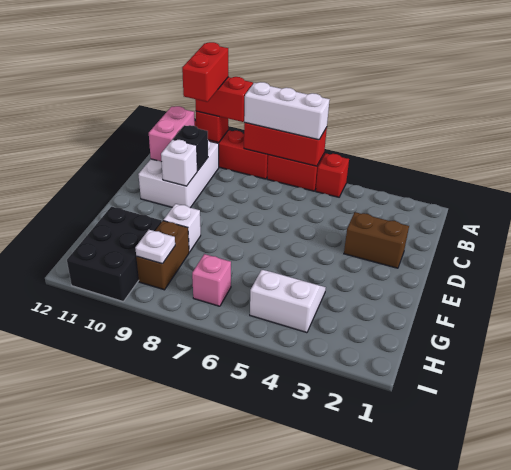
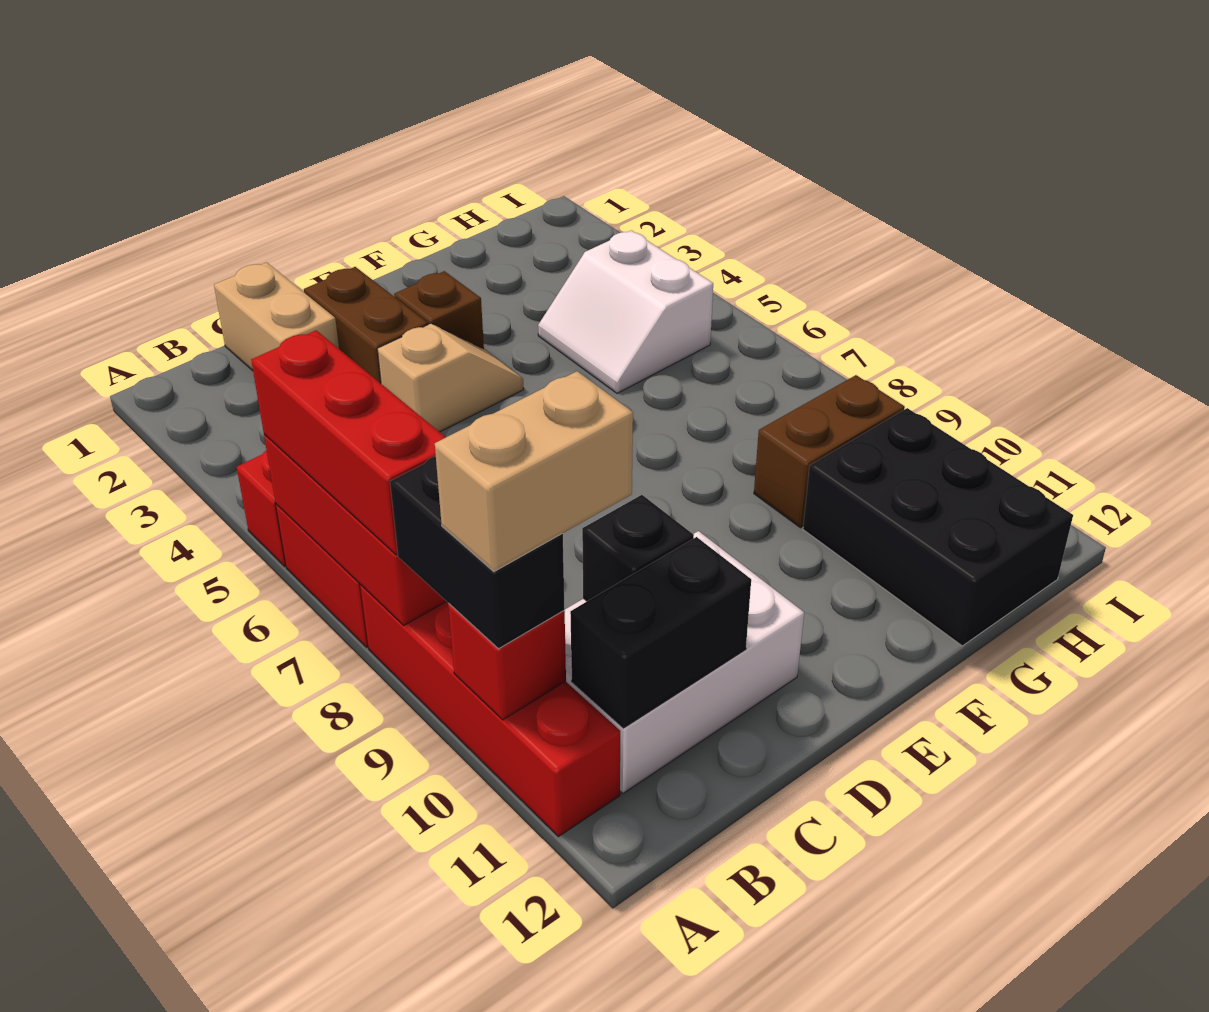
white 1x3 brick [244,82,330,140] -> red 1x3 brick [251,330,446,555]
red 1x2 brick [195,77,253,122] -> black 1x2 brick [390,456,565,649]
red 1x2 brick [182,42,228,102] -> tan 1x2 brick [435,371,633,571]
pink 1x2 brick [149,106,195,162] -> black 1x2 brick [570,537,751,728]
none -> tan 1x2 brick [214,262,339,371]
none -> tan 1x2 slope [377,324,524,432]
white 1x1 brick [161,140,197,186] -> none
none -> brown 1x1 brick [394,271,484,349]
white 1x1 brick [163,204,201,252] -> none
black 2x3 brick [67,207,162,301] -> black 2x3 brick turned to [803,408,1073,646]
pink 1x1 brick [192,254,231,306] -> none
white 1x1 plate [135,230,175,264] -> none

